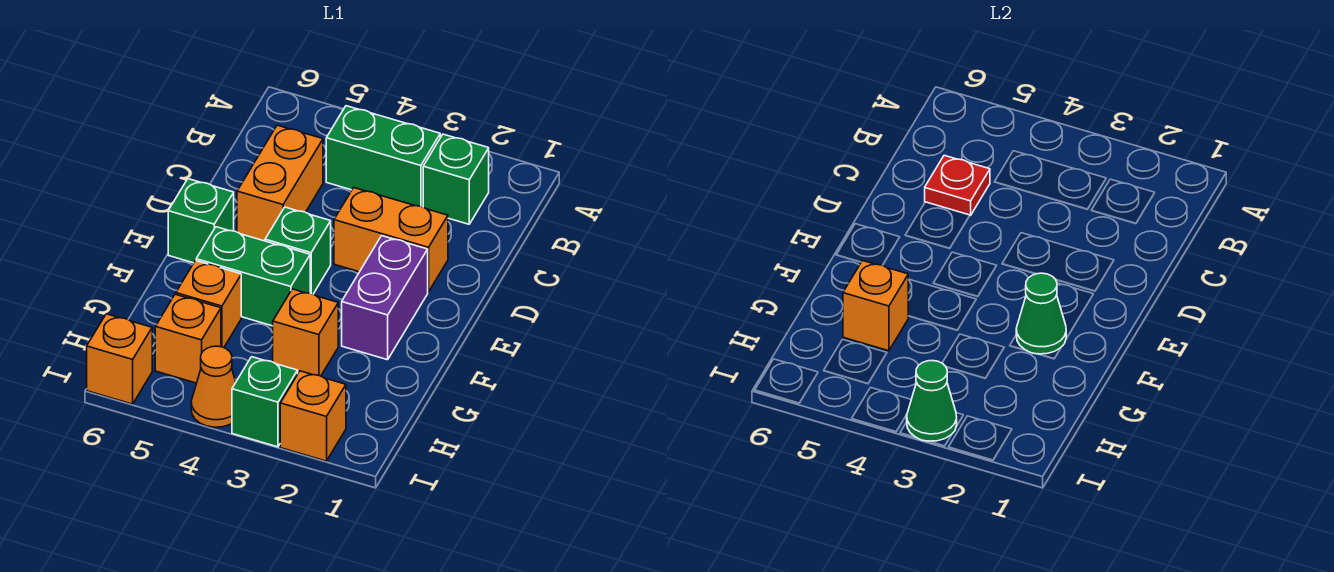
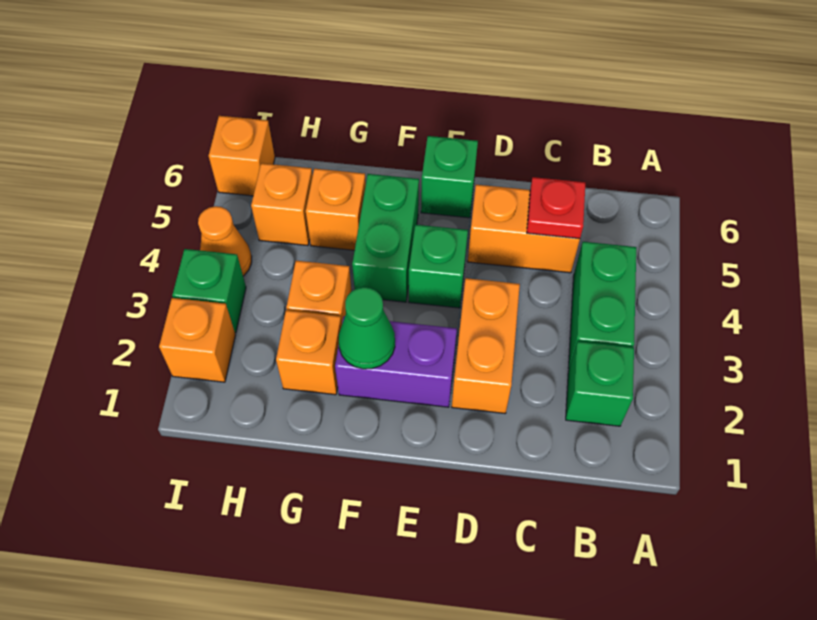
orange 1x1 brick [843,261,908,351] -> orange 1x1 brick moved to [276,310,342,395]
green 1x1 cone [907,361,957,441] -> none

